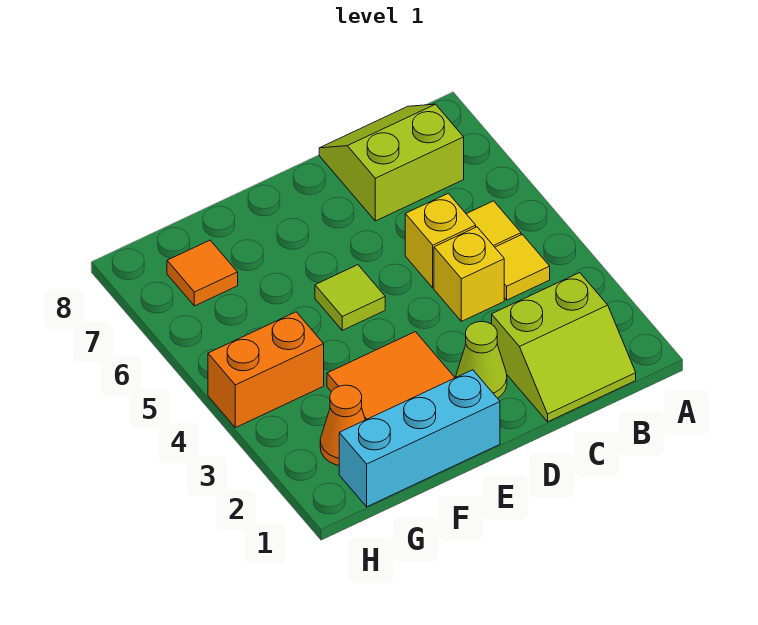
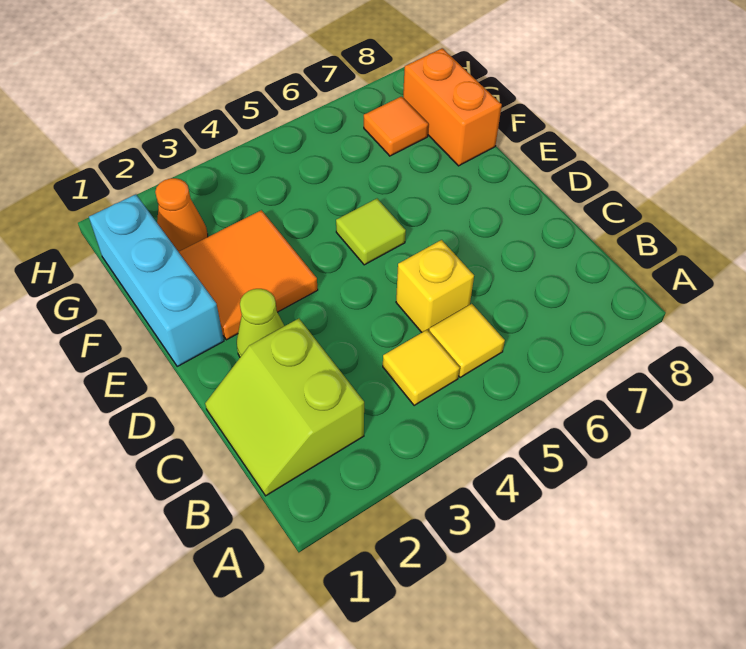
lime 2x2 slope [319,104,464,221] -> none
yellow 1x1 brick [434,227,504,321] -> none
orange 1x2 brick [208,312,324,428] -> orange 1x2 brick moved to [403,48,502,166]

